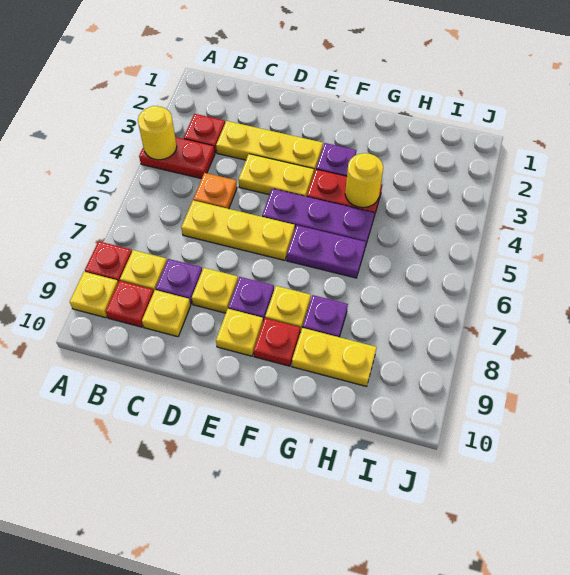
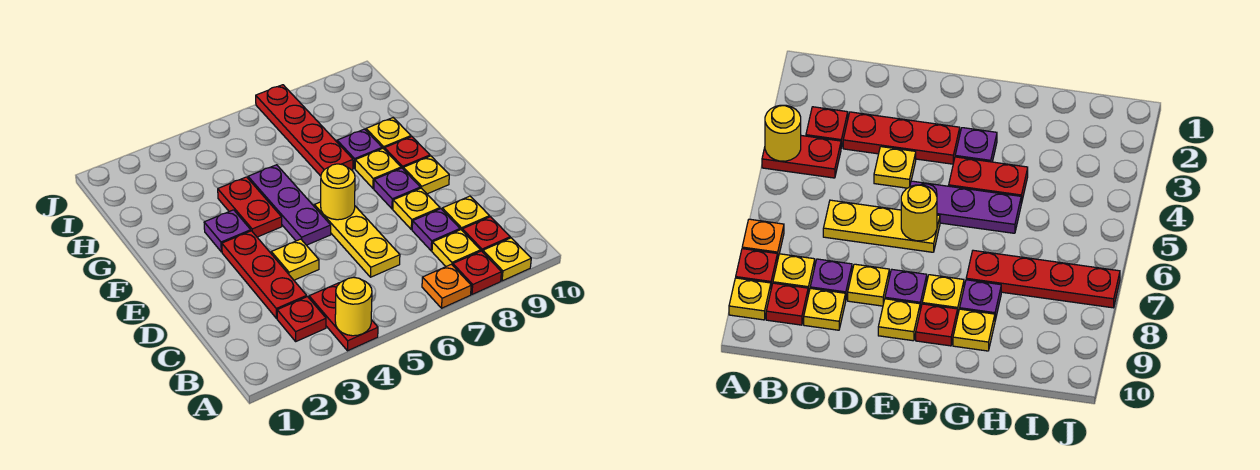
yellow 1x3 plate [216,121,323,172] -> red 1x3 plate [222,231,307,319]
orange 1x1 plate [193,173,237,209] -> orange 1x1 plate moved to [422,264,471,308]
yellow 1x2 plate [238,154,314,197] -> yellow 1x1 plate [271,239,319,280]
purple 1x2 plate [287,225,366,278] -> none
yellow 1x1 round brick [345,153,383,208] -> yellow 1x1 round brick moved to [321,164,355,220]
none -> red 1x4 plate [256,85,353,176]
yellow 1x2 plate [292,328,377,386] -> yellow 1x1 plate [366,118,411,149]

